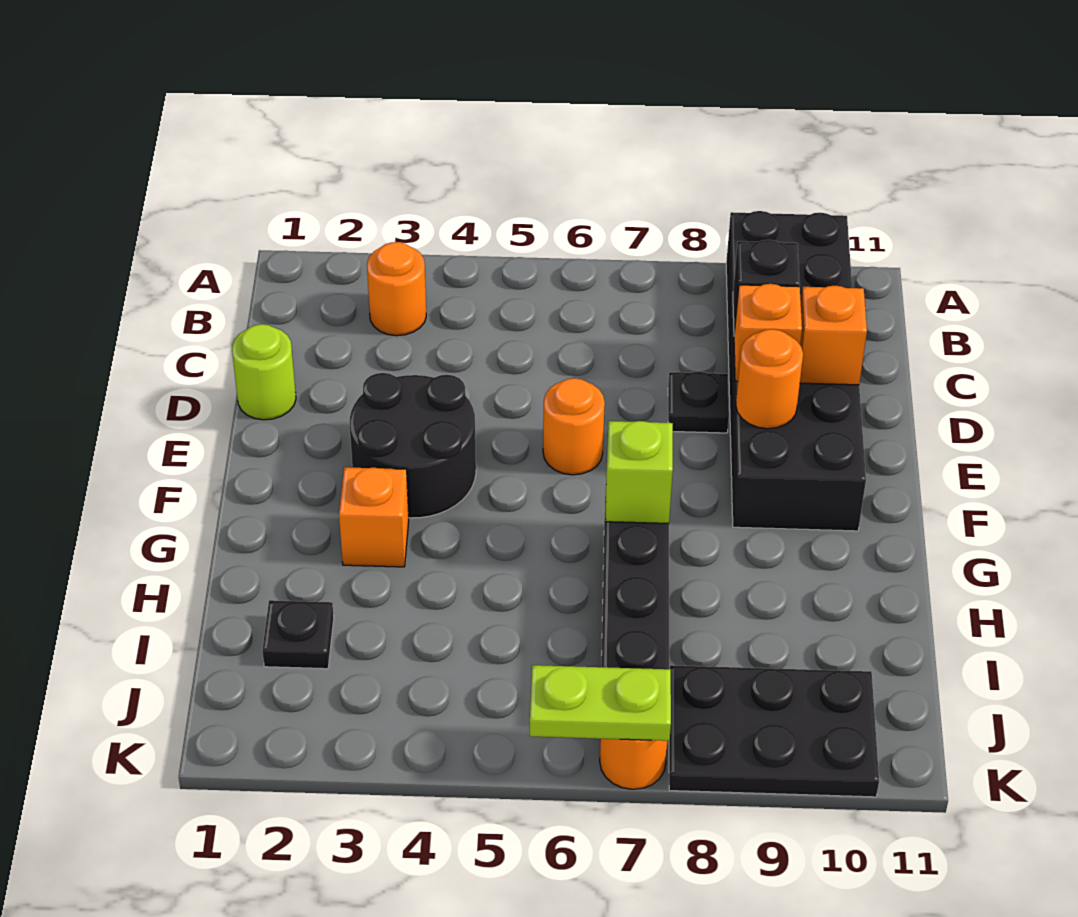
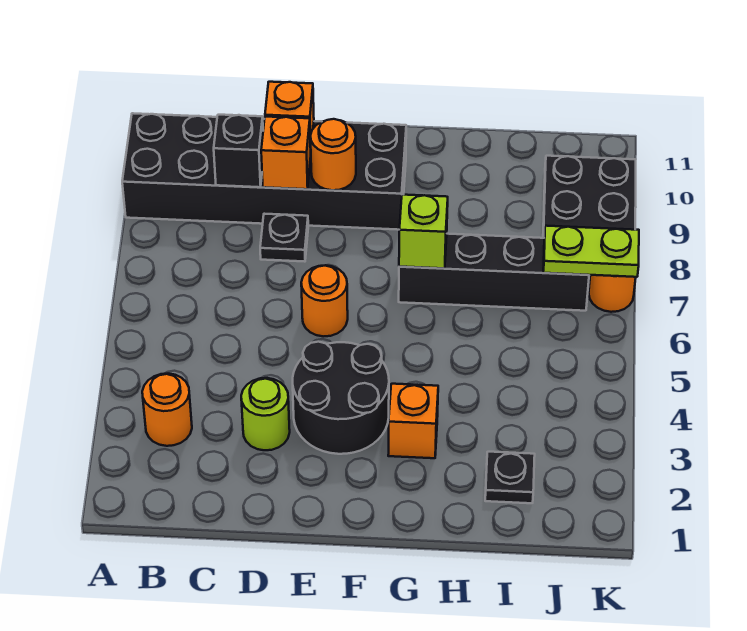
lime 1x1 round brick [232,324,296,420] -> lime 1x1 round brick moved to [241,378,290,450]
lime 1x2 plate [530,665,671,741] -> lime 1x2 plate turned to [543,226,639,277]

